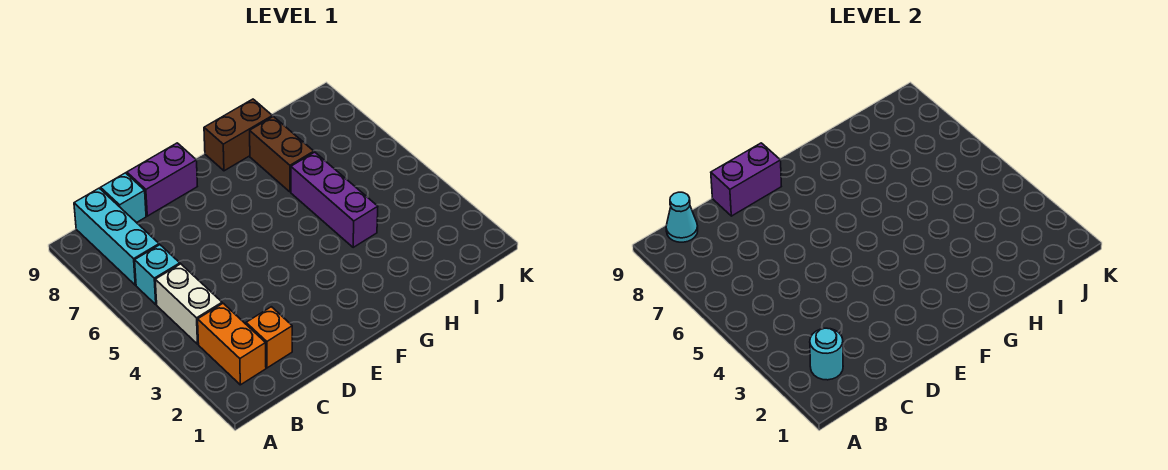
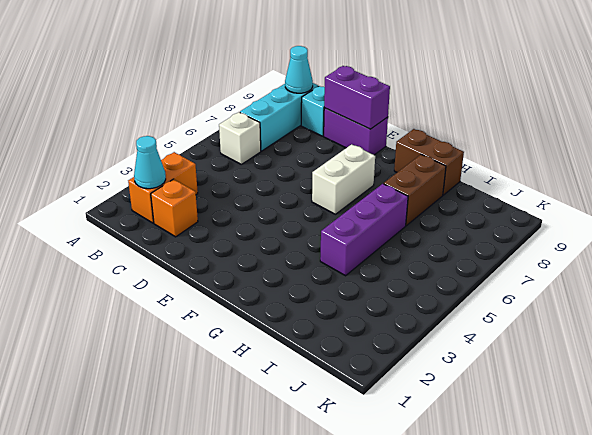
cyan 1x1 round brick [810,328,843,380] -> cyan 1x1 cone [134,136,166,189]
white 1x2 brick [155,264,222,344] -> white 1x2 brick moved to [312,144,375,214]
cyan 1x1 brick [135,245,180,304] -> white 1x1 brick [219,112,261,164]

